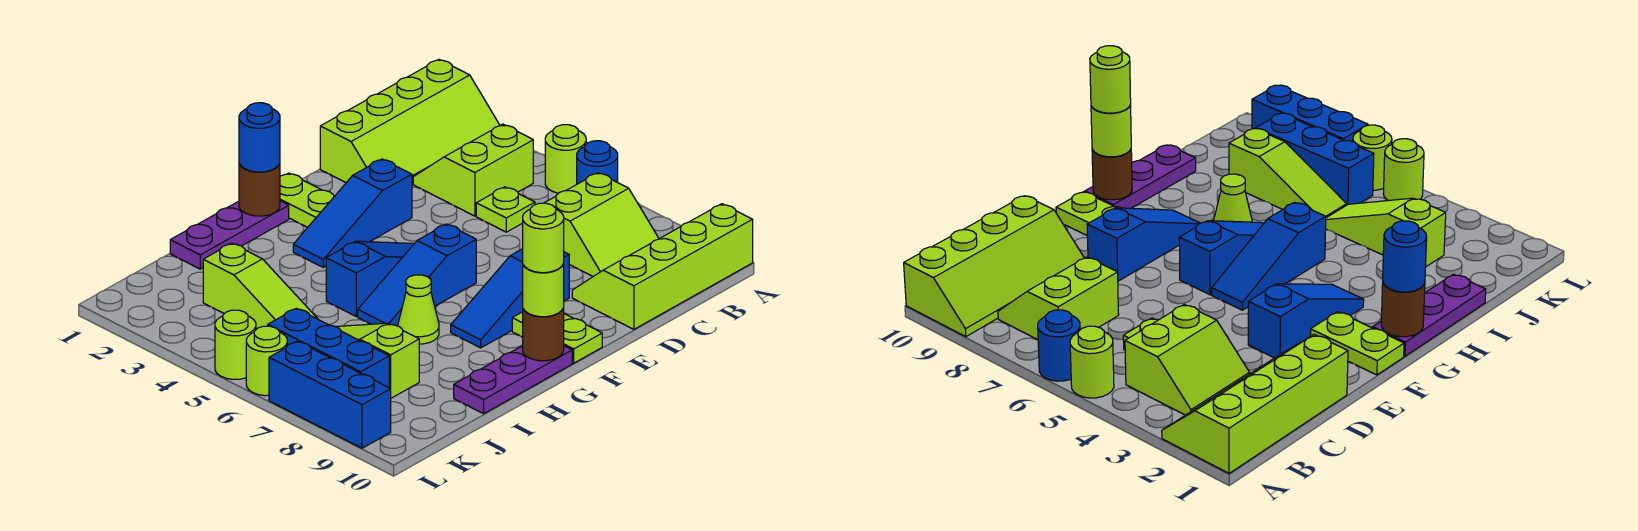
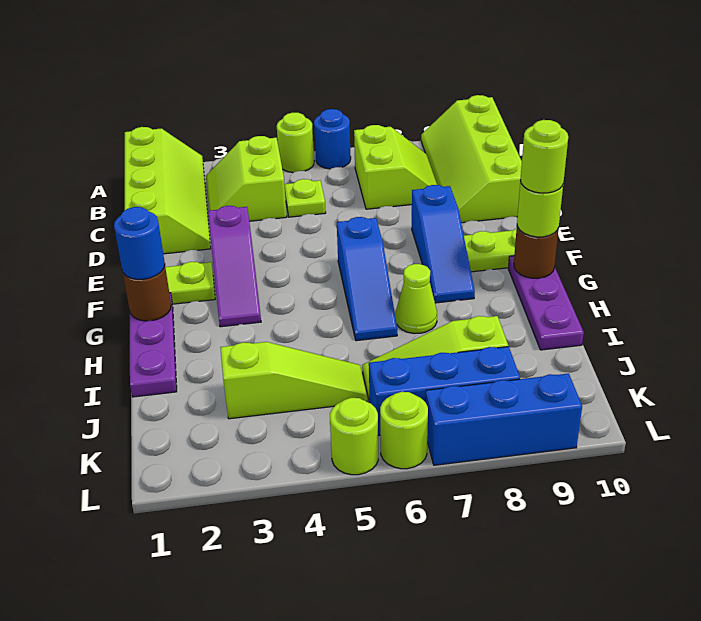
blue 1x3 slope [293,159,412,267] -> purple 1x3 slope [208,206,261,327]
blue 1x3 slope [326,241,414,316] -> none

